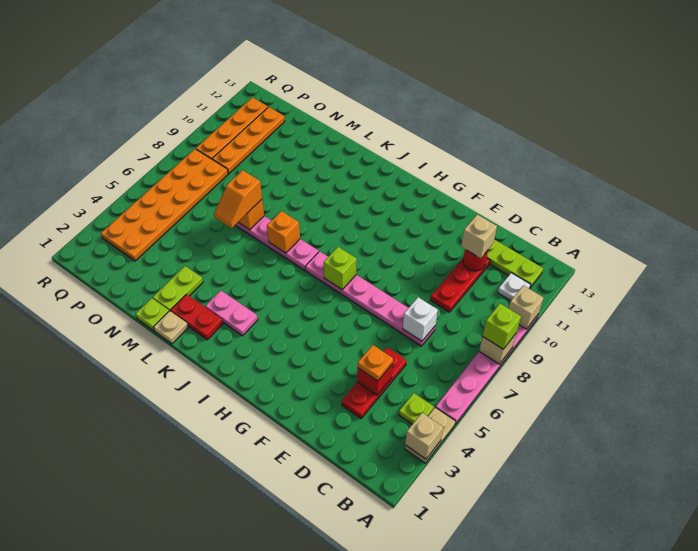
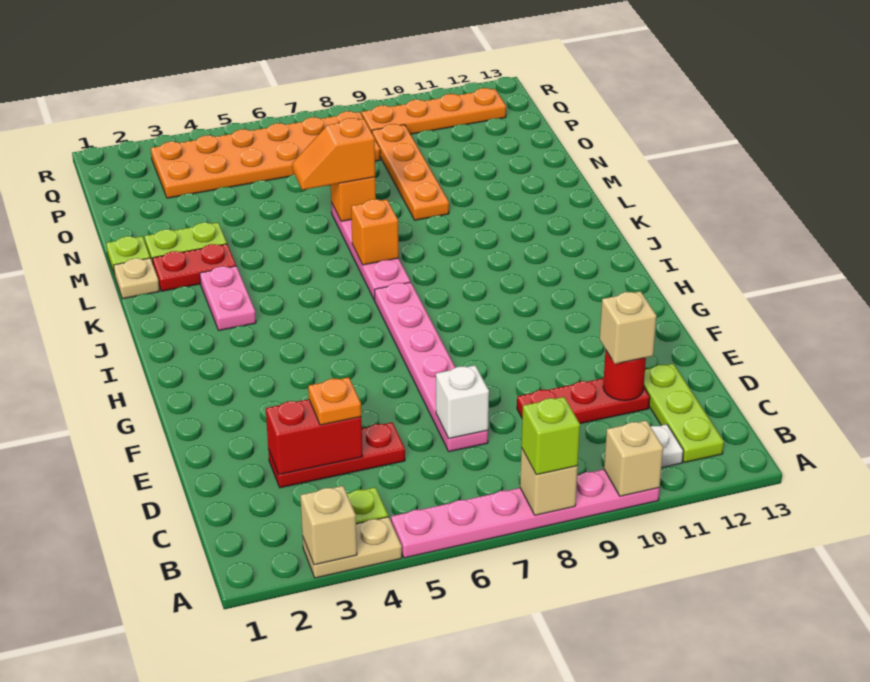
red 1x1 brick [357,364,393,395] -> red 1x2 brick [266,399,363,475]
lime 1x1 brick [324,247,357,289] -> none
red 1x2 plate [171,294,223,340] -> red 1x2 plate turned to [152,244,236,291]
orange 1x4 plate [212,107,285,174] -> orange 1x4 plate turned to [372,124,449,220]

